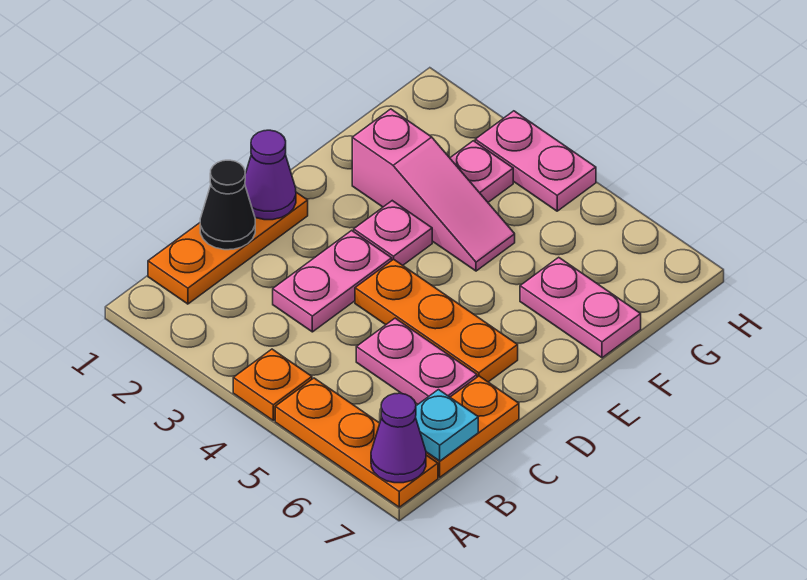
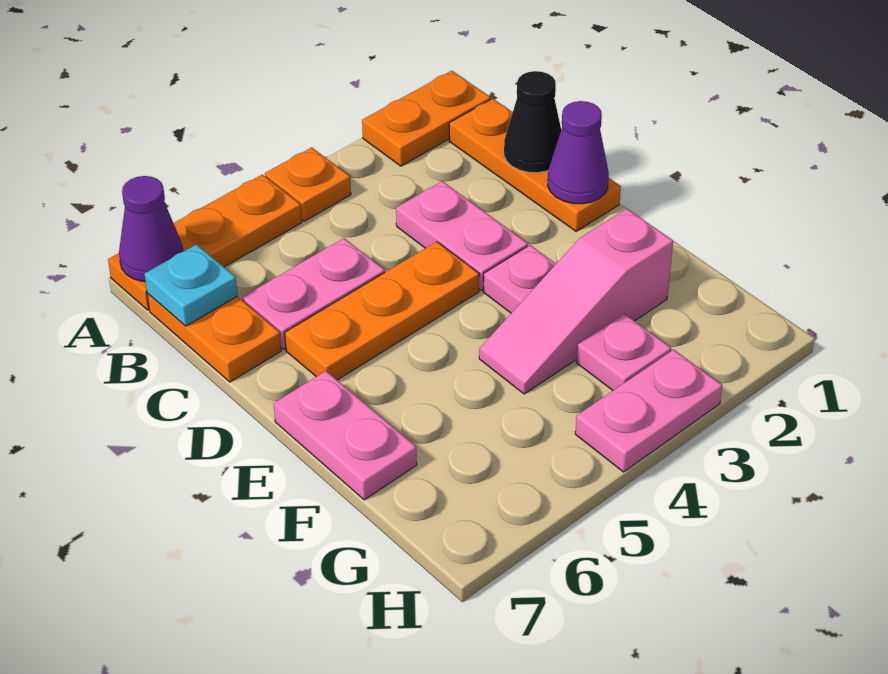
none -> orange 1x2 plate [362,71,491,166]
pink 1x2 plate [520,257,641,358] -> pink 1x2 plate turned to [274,371,417,500]

